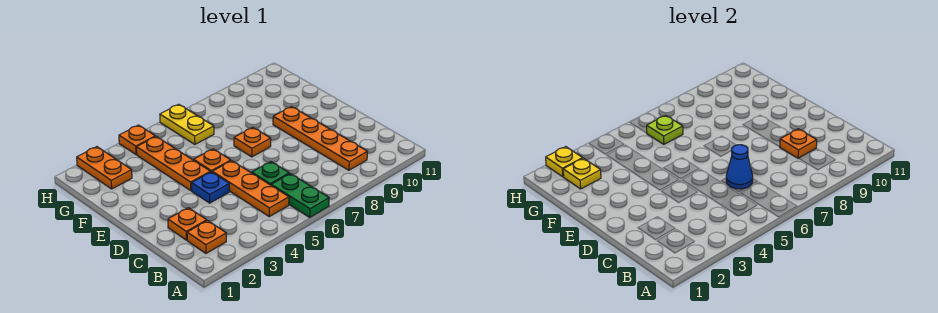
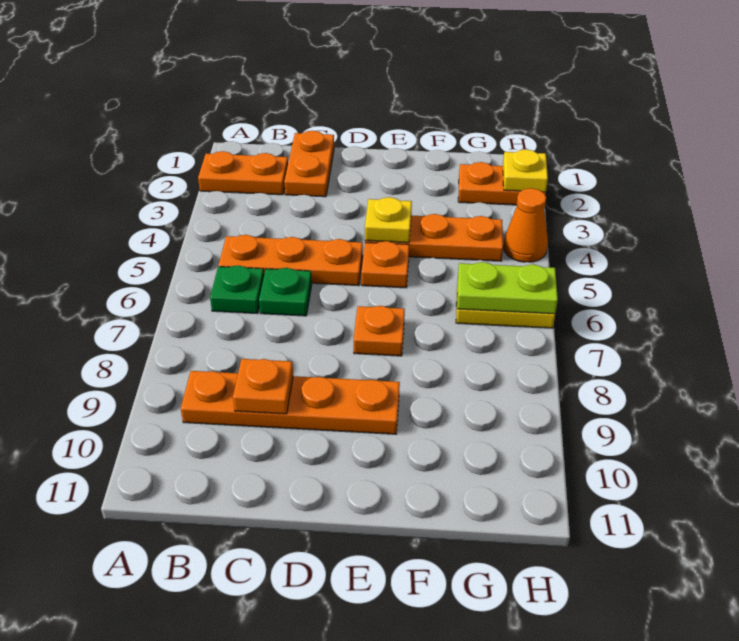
green 1x2 plate [271,174,329,217] -> green 1x1 plate [210,266,264,314]
orange 1x1 plate [187,221,226,253] -> orange 1x2 plate [198,151,288,195]
orange 1x1 plate [168,208,207,240] -> orange 1x2 plate [284,131,334,197]
blue 1x1 cone [726,145,753,189] -> none
blue 1x1 plate [192,172,229,203] -> none
yellow 1x1 plate [563,158,601,189] -> yellow 1x1 plate moved to [365,197,412,243]
lime 1x1 plate [647,115,683,144] -> lime 1x2 plate [457,262,558,314]
orange 1x1 plate [119,125,155,155] -> orange 1x1 cone [503,188,548,262]

